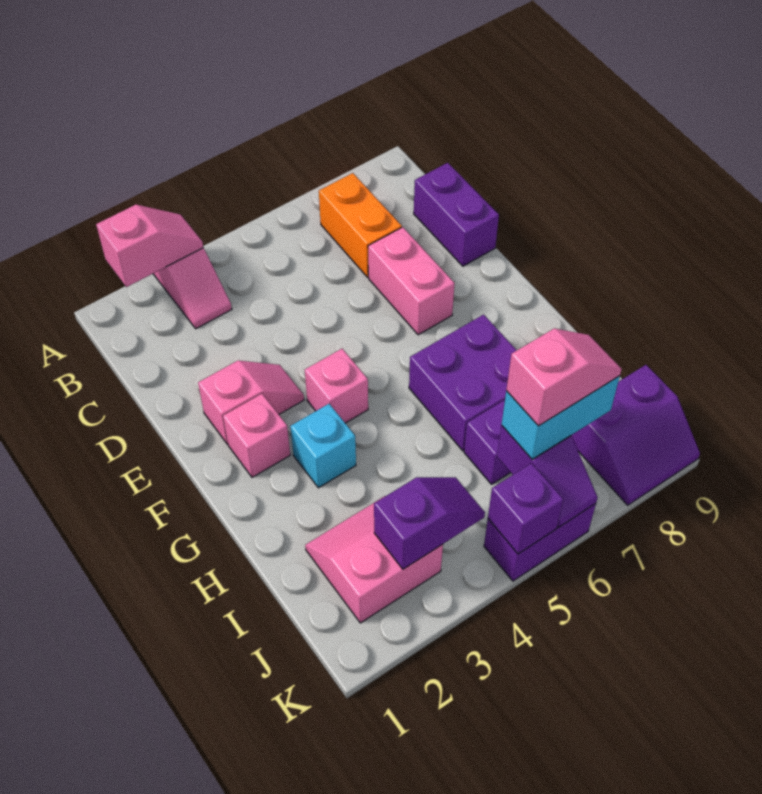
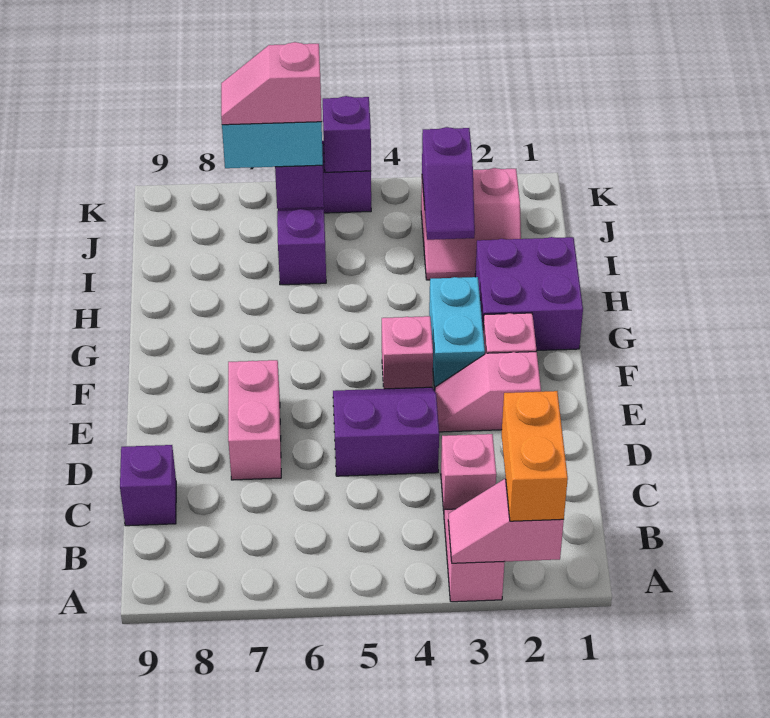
orange 1x2 brick [319,173,402,277] -> orange 1x2 brick moved to [502,391,568,521]
none -> pink 1x1 brick [441,434,496,511]
purple 1x2 brick [414,163,499,266] -> purple 1x1 brick [120,445,176,526]
cyan 1x1 brick [290,404,356,488] -> cyan 1x2 brick [429,277,485,389]
purple 2x2 brick [409,315,517,451] -> purple 2x2 brick moved to [475,237,583,351]
purple 1x2 slope [374,477,485,569] -> purple 1x2 slope turned to [422,127,475,240]
purple 2x2 slope [571,365,700,505] -> purple 2x2 slope moved to [333,387,439,476]

